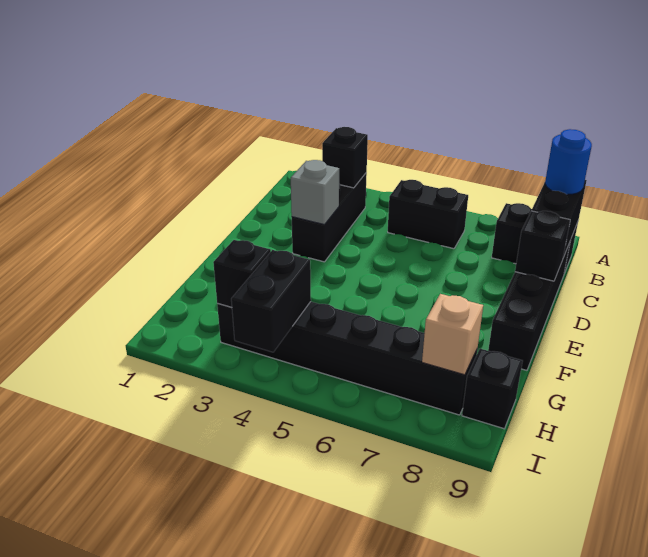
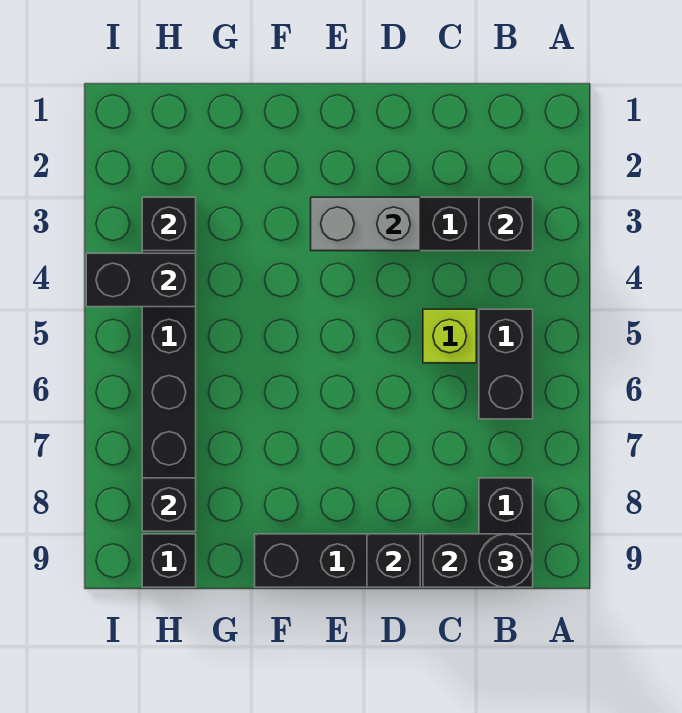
blue 1x1 round brick [545,129,592,195] -> black 1x1 round brick [479,534,533,587]
none -> lime 1x1 brick [423,309,476,363]
grey 1x1 brick [291,160,339,225] -> grey 1x2 brick [311,197,420,251]
tan 1x1 brick [422,294,483,375] -> black 1x1 brick [142,478,196,531]

